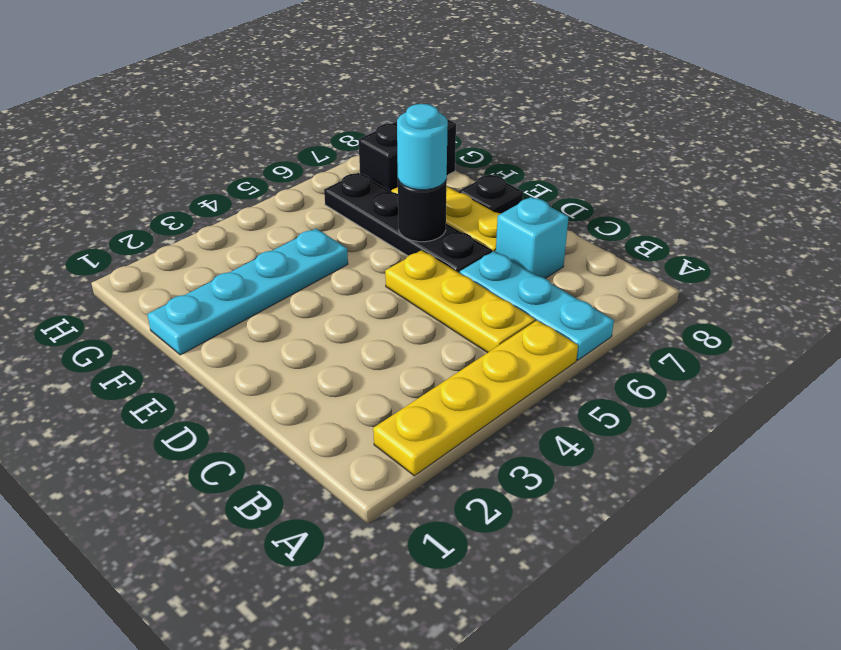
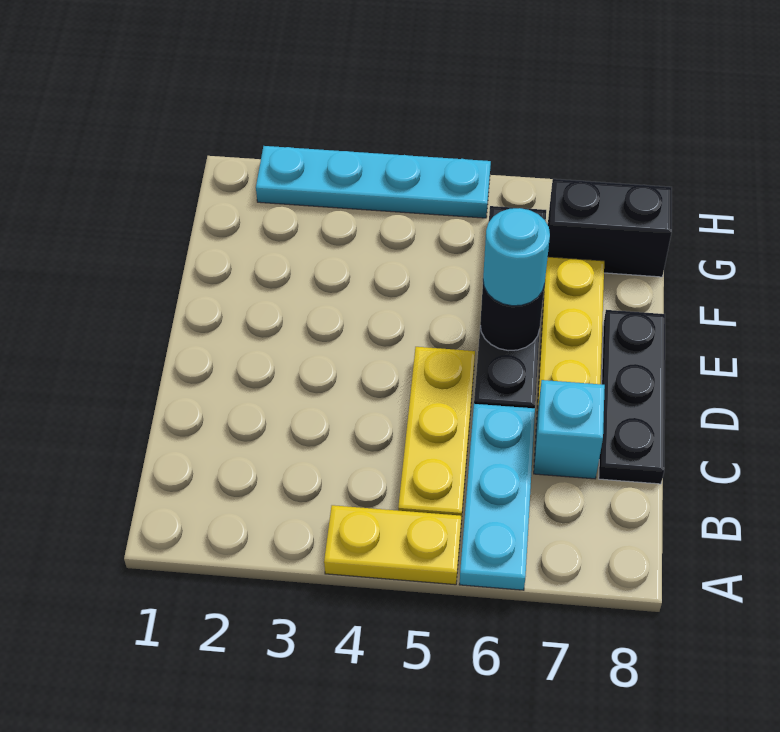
yellow 1x4 plate [373,320,578,476] -> yellow 1x2 plate [324,505,462,585]
black 1x1 plate [459,174,523,214] -> black 1x3 plate [599,310,665,484]
cyan 1x4 plate [147,229,348,355] -> cyan 1x4 plate moved to [256,146,491,218]

